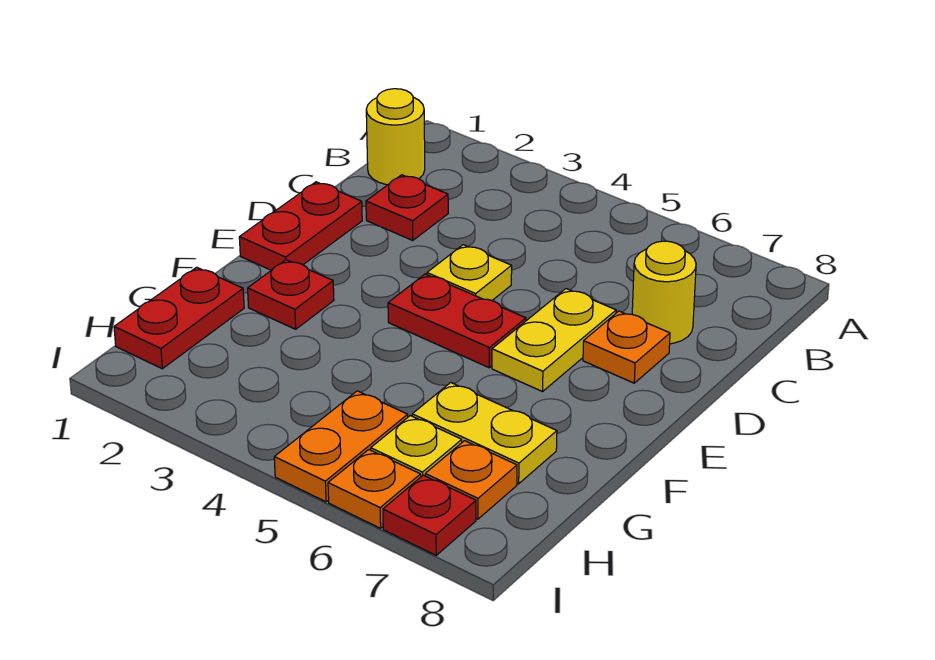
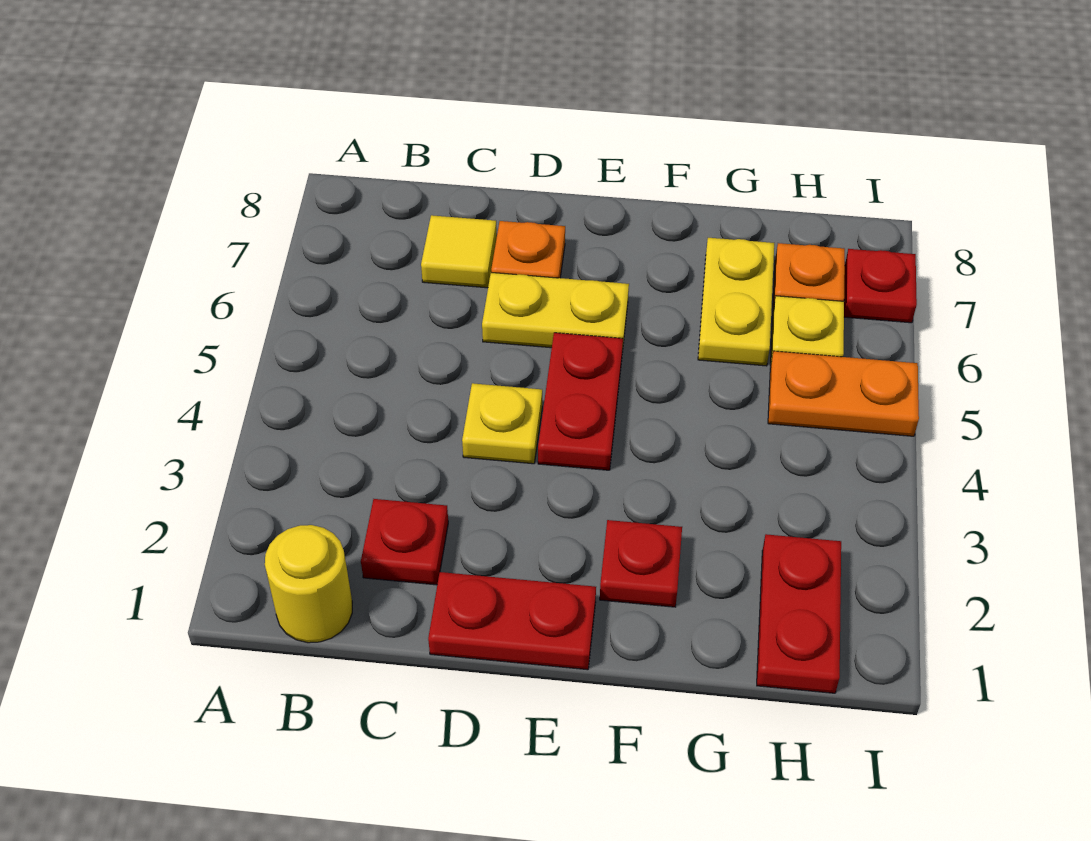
yellow 1x1 round brick [632,241,696,344] -> yellow 1x1 tile [421,215,497,288]
red 1x2 plate [114,267,244,369] -> red 1x2 plate turned to [757,534,841,693]
orange 1x1 plate [328,450,421,528] -> none

